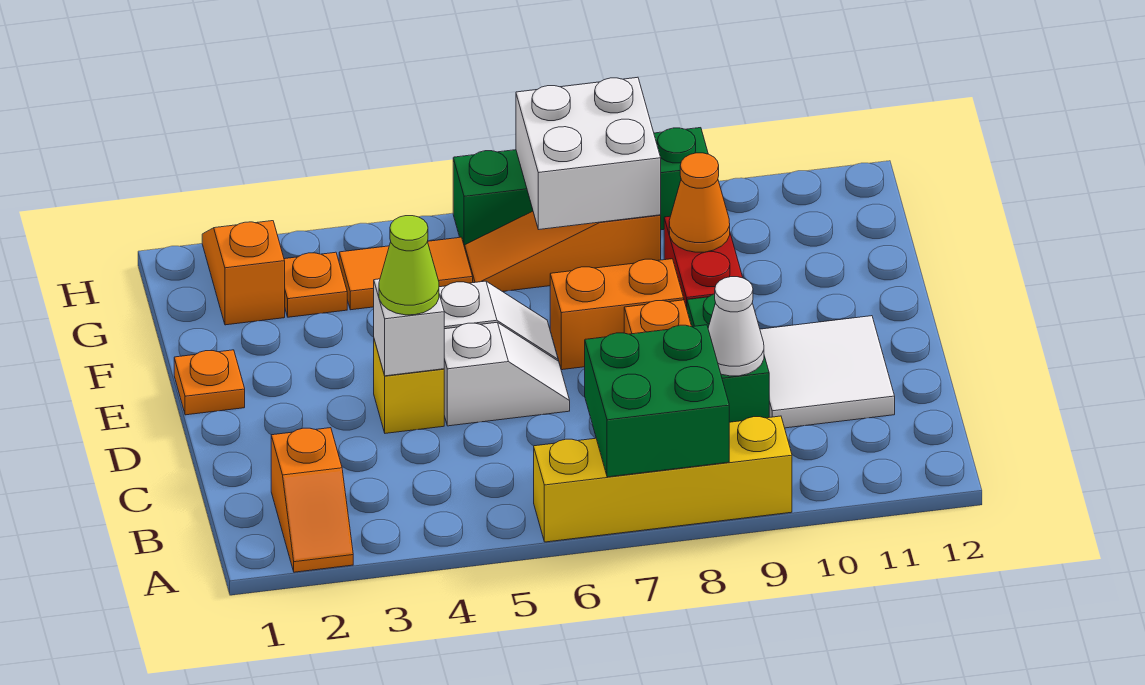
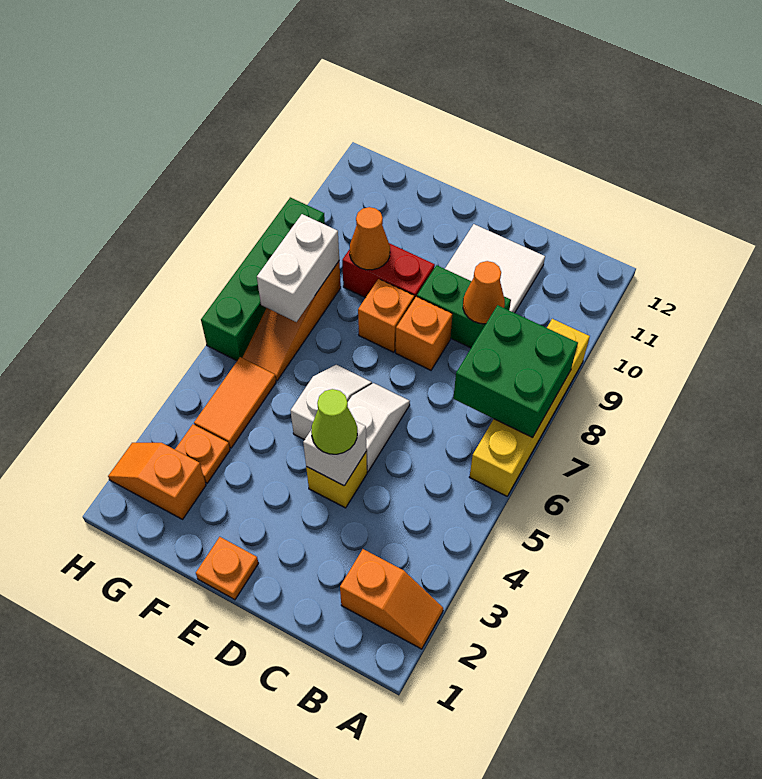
white 1x1 cone [708,277,764,376] -> orange 1x1 cone [463,261,505,324]
orange 1x2 brick [550,259,684,370] -> orange 1x1 brick [358,279,414,352]
white 2x2 brick [516,77,661,230] -> white 1x2 brick [257,214,339,322]

